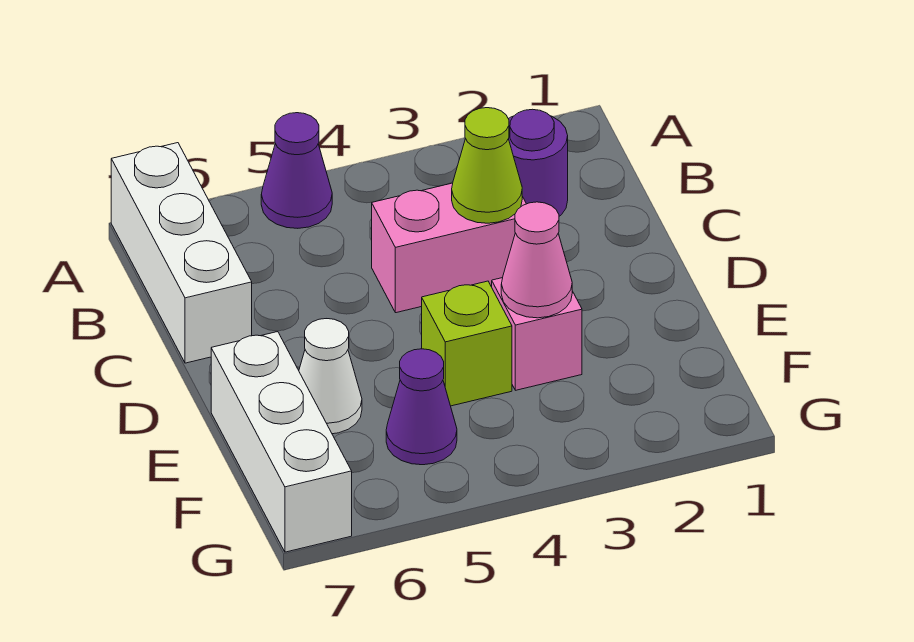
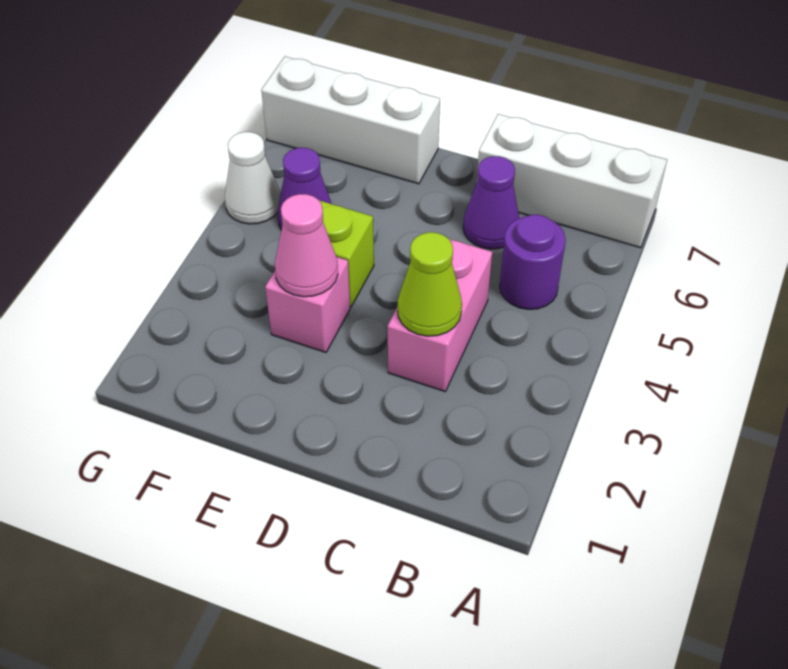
purple 1x1 cone [261,113,332,228] -> purple 1x1 cone moved to [463,156,519,249]
purple 1x1 round brick [508,109,568,216] -> purple 1x1 round brick moved to [500,215,566,309]
white 1x1 cone [299,319,362,434] -> white 1x1 cone moved to [225,132,280,224]

